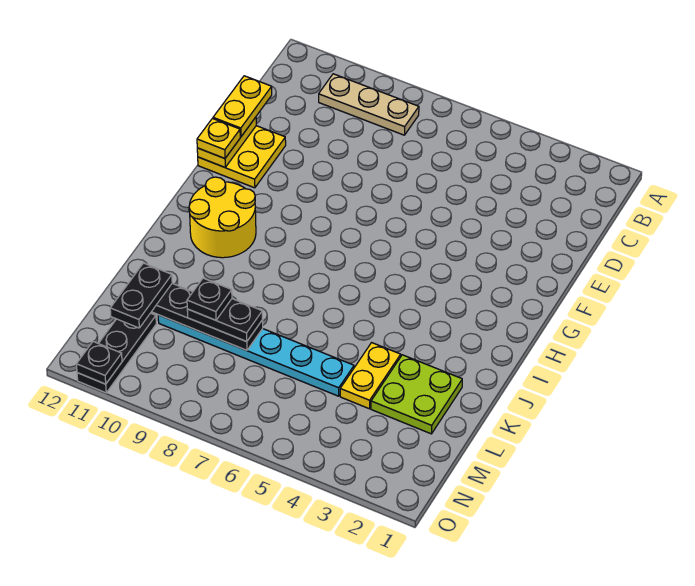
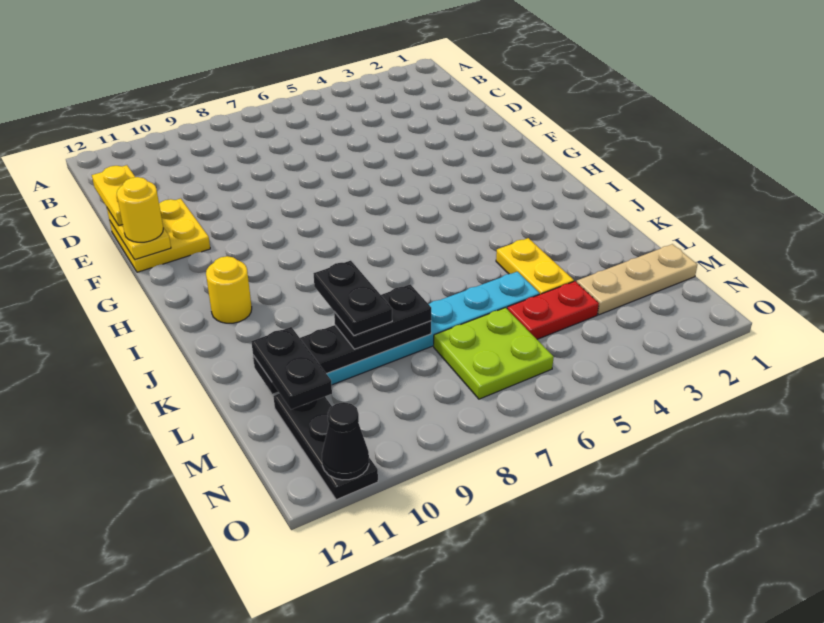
tan 1x3 plate [319,74,419,135] -> tan 1x3 plate moved to [577,244,697,315]
yellow 1x1 plate [197,119,240,158] -> yellow 1x1 round brick [117,177,163,242]
yellow 2x2 round brick [189,177,256,258] -> yellow 1x1 round brick [206,256,252,323]
lime 2x2 plate [371,355,462,434] -> lime 2x2 plate moved to [434,308,554,399]
black 1x1 plate [187,278,232,320] -> black 1x2 plate [314,261,392,335]
none -> red 1x2 plate [507,281,599,339]
black 1x1 plate [76,341,122,384] -> black 1x1 cone [322,402,369,480]

